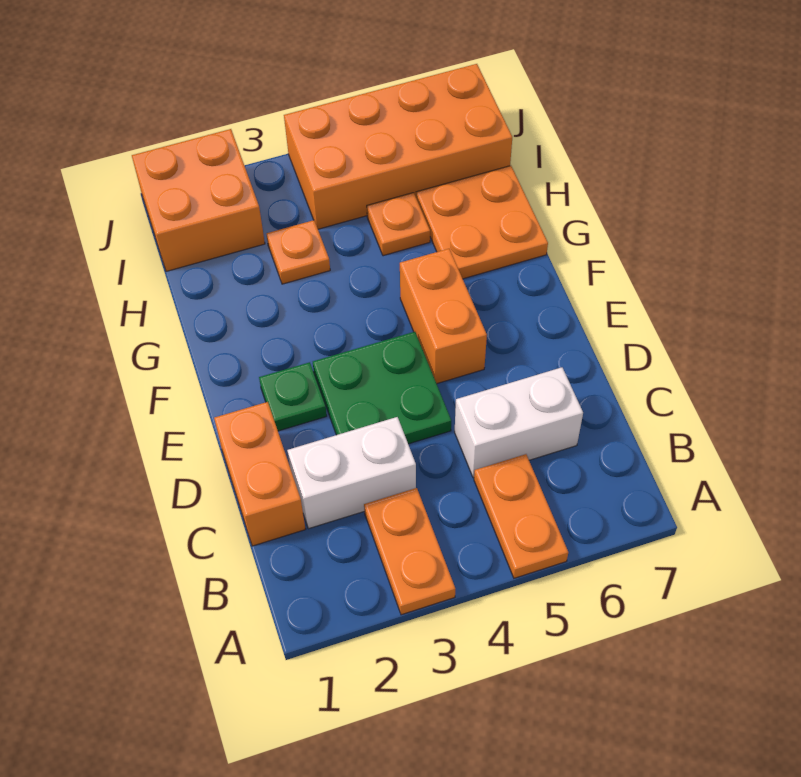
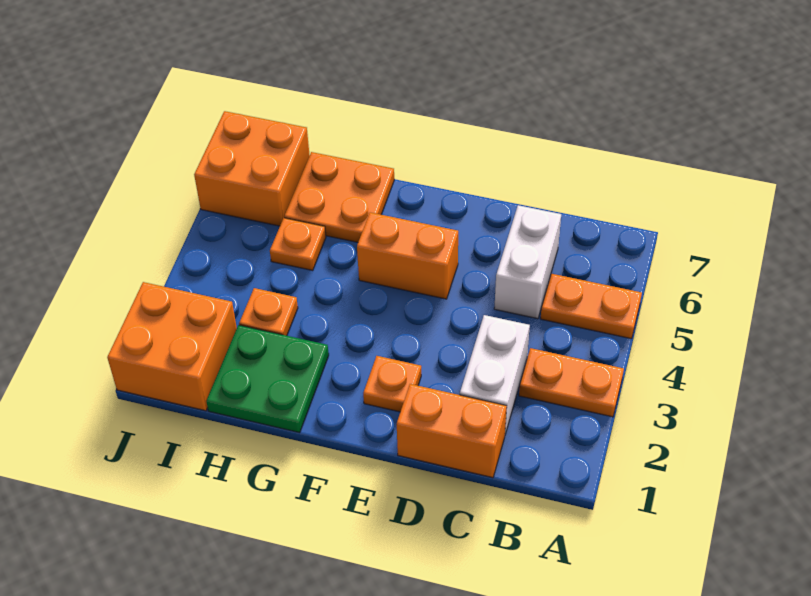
green 2x2 plate [313,332,451,444] -> green 2x2 plate moved to [206,325,329,433]
green 1x1 plate [259,362,327,431] -> orange 1x1 plate [363,356,421,412]
orange 2x4 brick [284,64,512,229] -> orange 2x2 brick [194,111,310,226]

